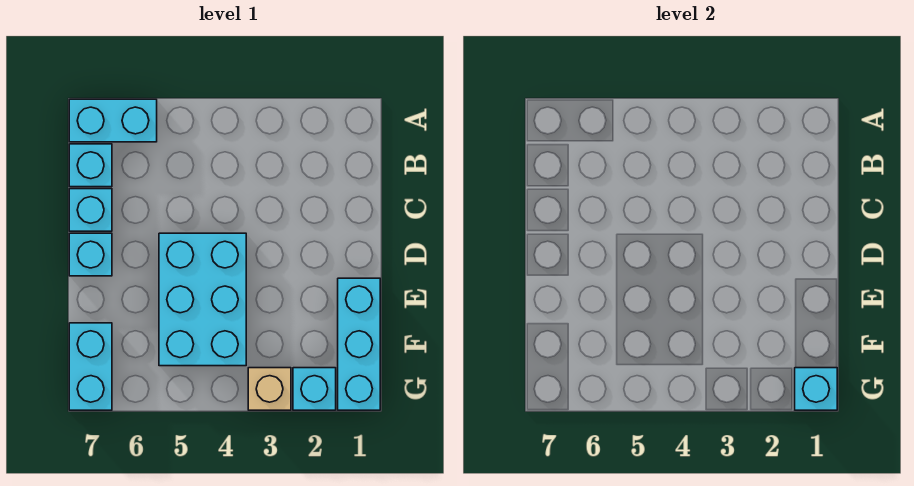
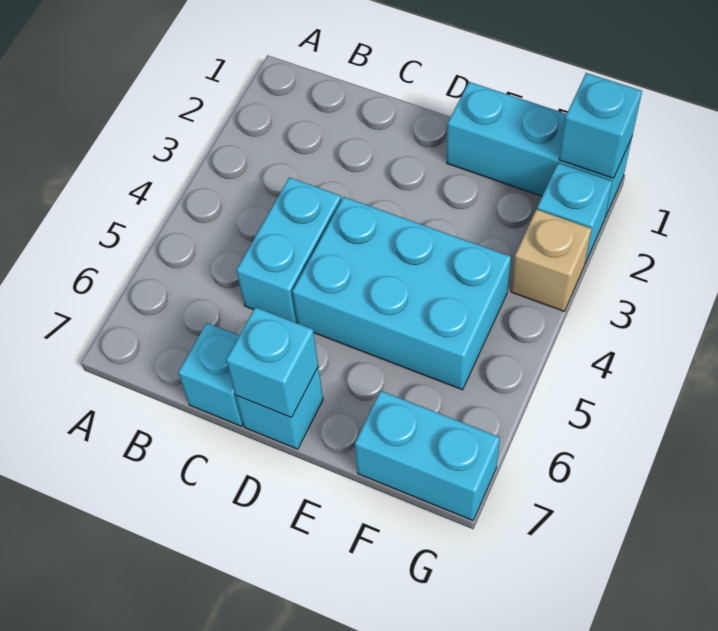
cyan 1x2 brick [69,99,157,142] -> cyan 1x2 brick moved to [237,177,341,323]
cyan 1x1 brick [69,144,112,187] -> cyan 1x1 brick moved to [226,307,318,418]

